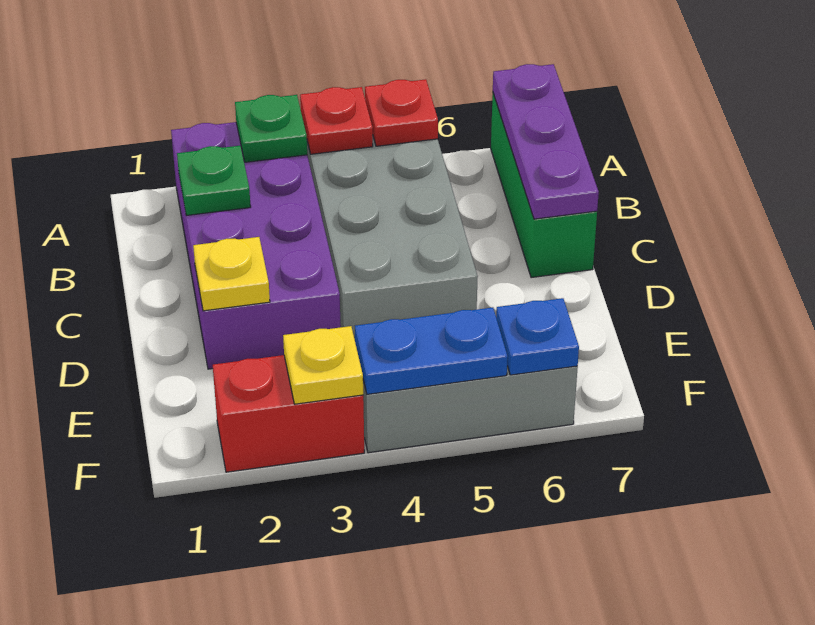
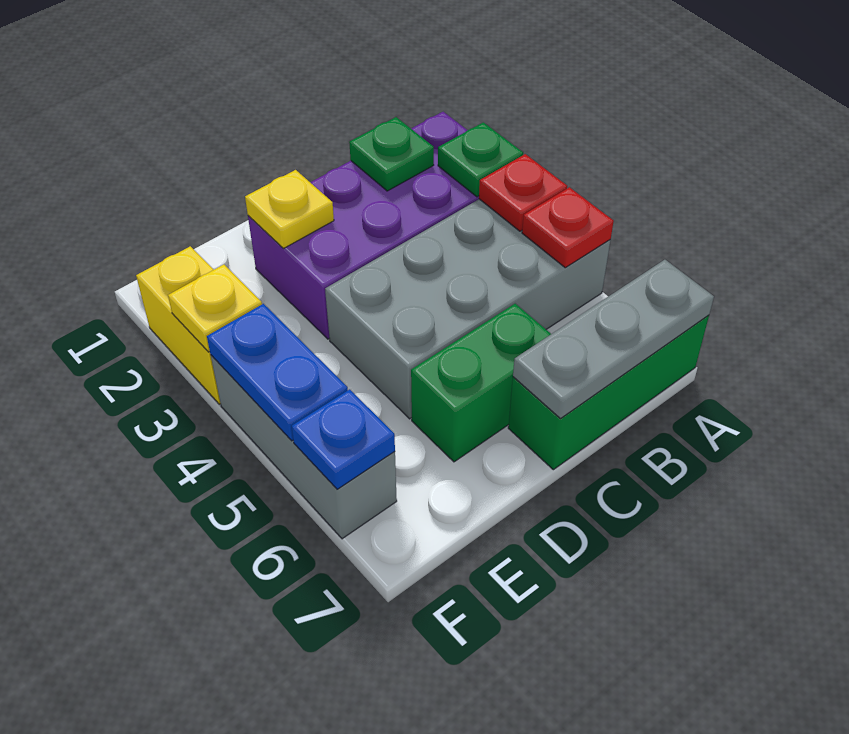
purple 1x3 plate [493,64,599,219] -> grey 1x3 plate [513,260,714,419]
none -> green 1x2 brick [411,304,551,462]
red 1x2 brick [213,355,364,472] -> yellow 1x2 brick [136,246,221,404]

